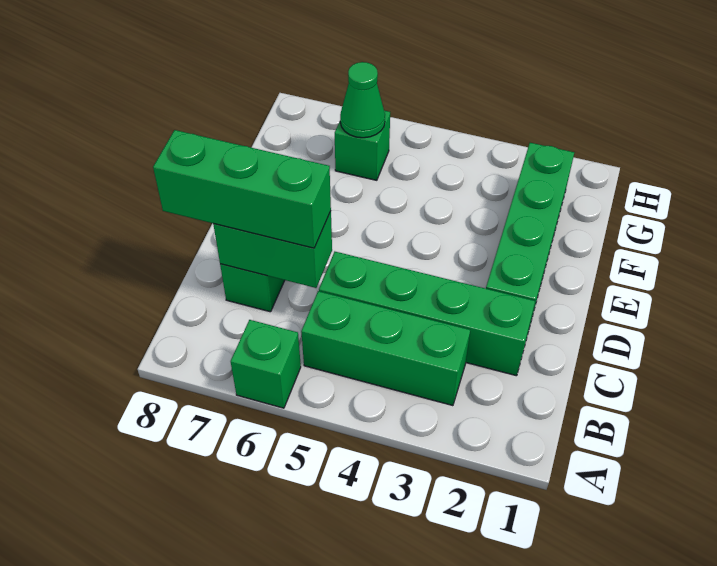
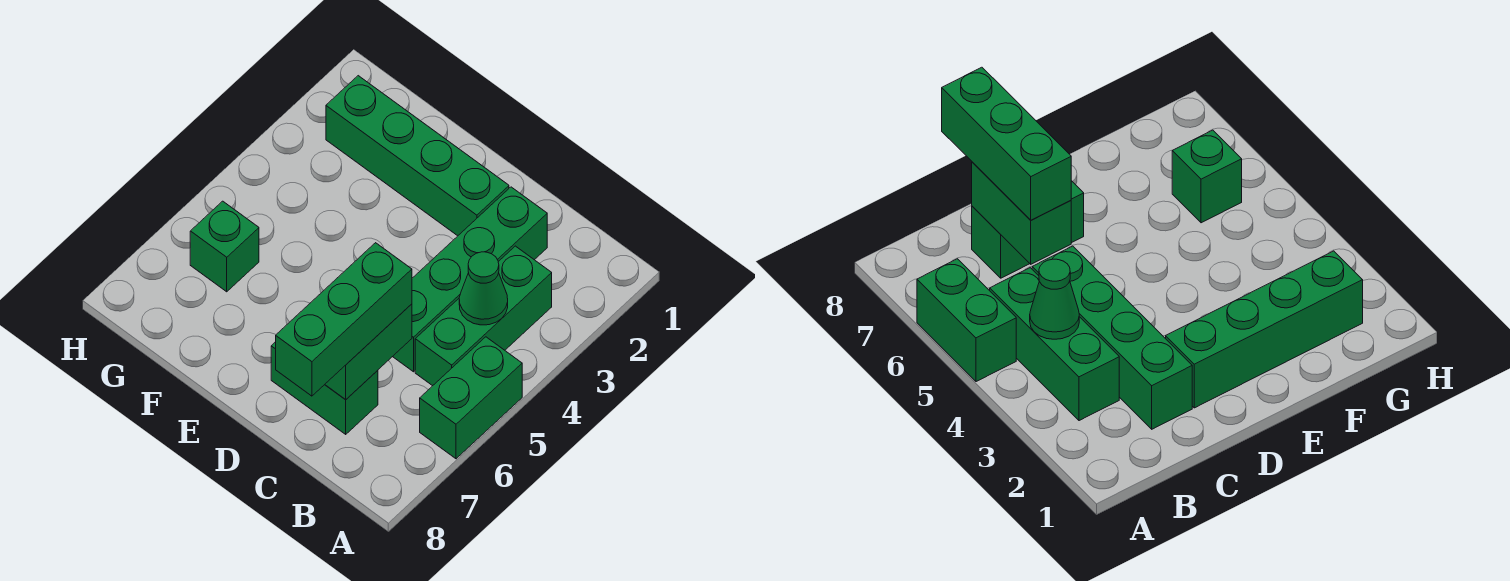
green 1x1 brick [231,320,301,408] -> green 1x2 brick [420,337,522,459]
green 1x1 cone [340,62,385,138] -> green 1x1 cone moved to [459,252,508,325]

